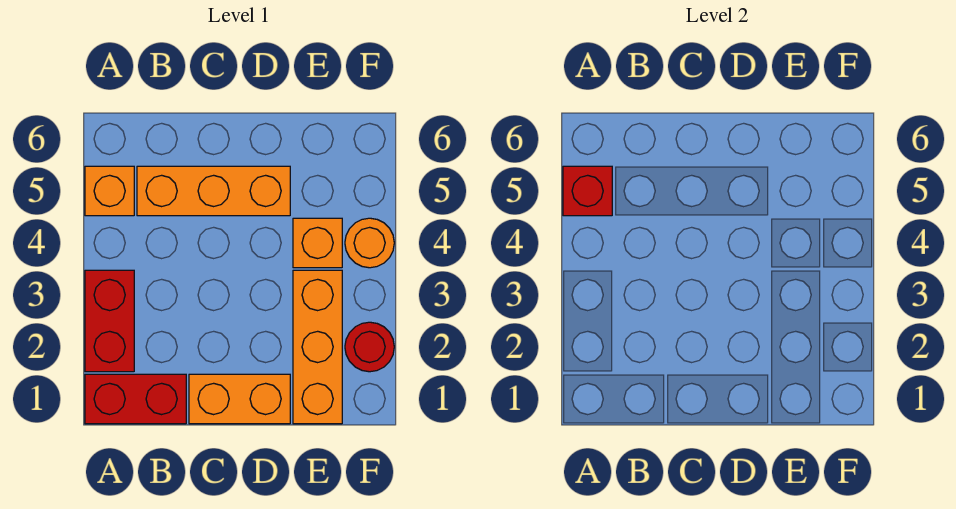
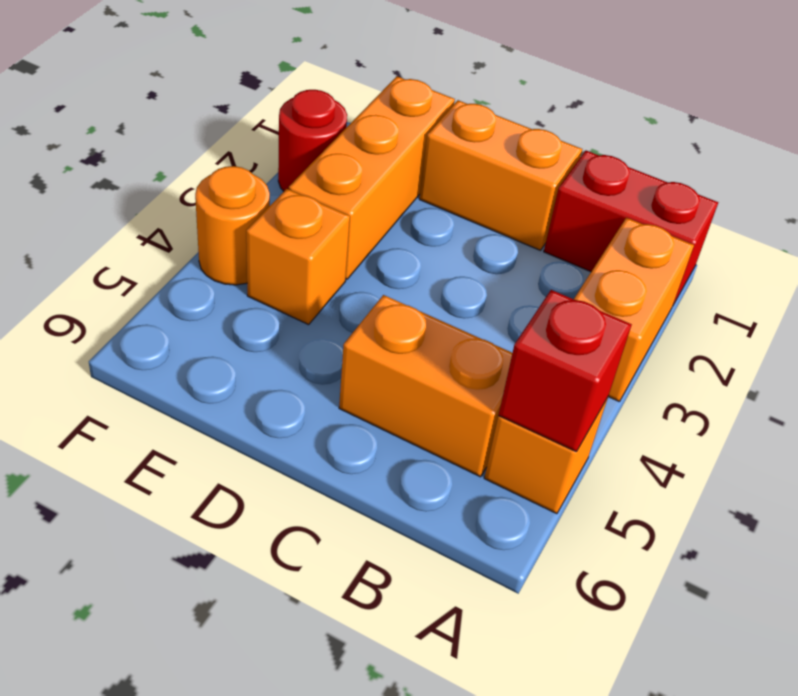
red 1x2 brick [85,270,134,372] -> orange 1x2 brick [574,218,694,402]
orange 1x3 brick [137,166,290,216] -> orange 1x2 brick [339,295,512,477]

